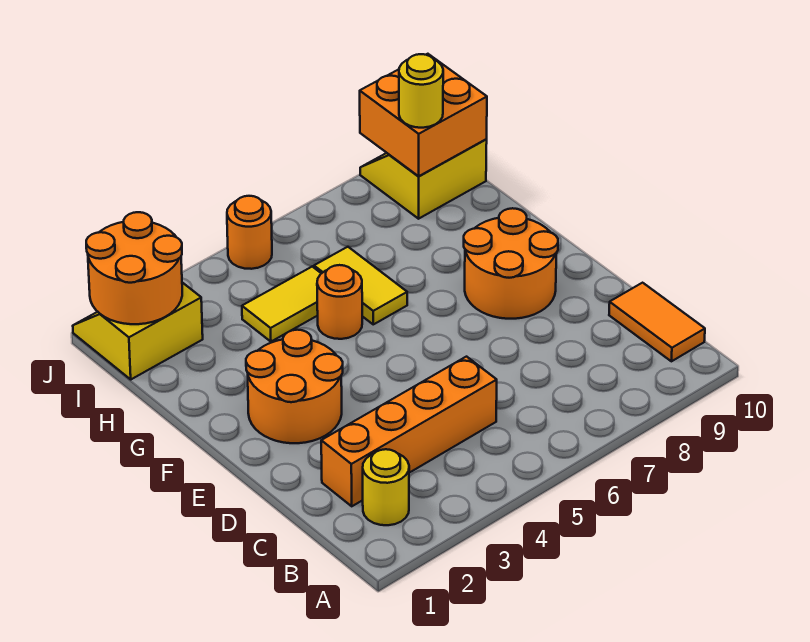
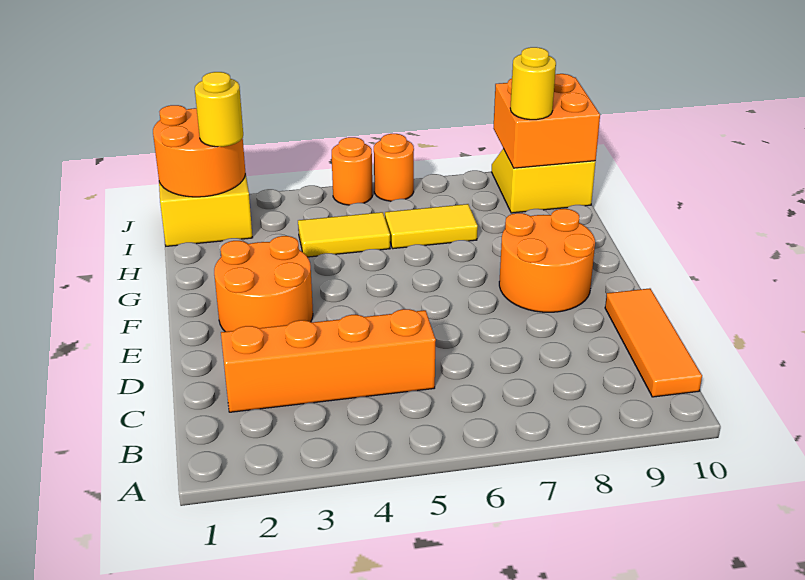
yellow 1x1 round brick [363,449,409,525] -> yellow 1x1 round brick moved to [195,72,243,147]
orange 1x2 tile [609,283,705,361] -> orange 1x3 tile [605,288,702,397]
orange 1x1 round brick [317,265,362,339] -> orange 1x1 round brick moved to [374,134,414,201]
yellow 1x2 tile [314,247,407,324] -> yellow 1x2 tile turned to [385,204,478,249]

